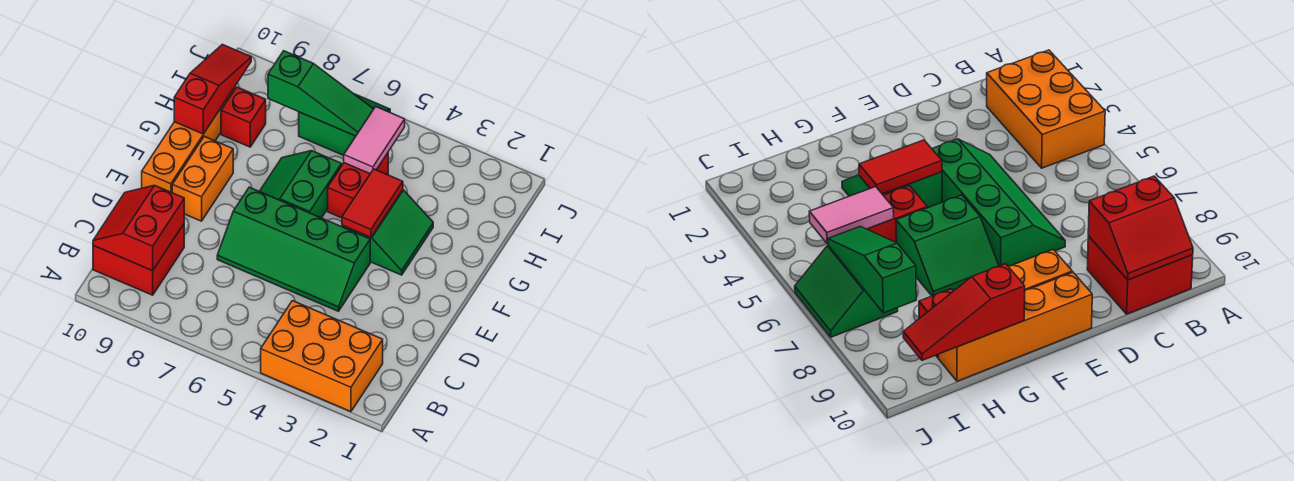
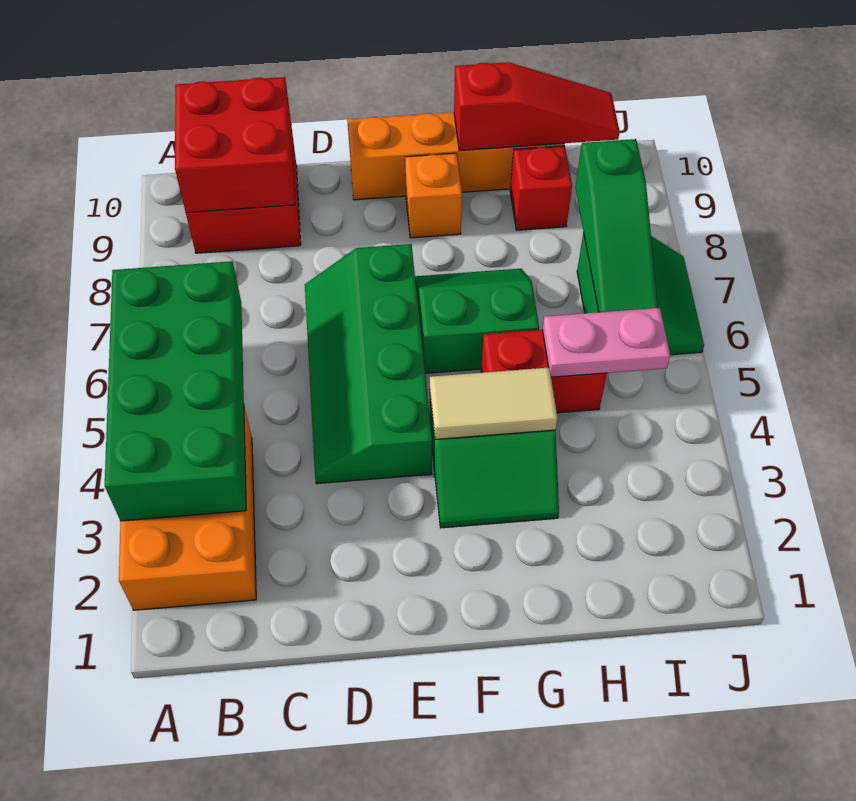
none -> green 2x4 brick [105,261,246,521]
red 2x2 slope [93,185,184,271] -> red 2x2 brick [175,77,295,213]
orange 1x2 brick [172,136,233,221] -> orange 1x1 brick [405,153,462,238]
red 1x2 tile [342,169,403,237] -> tan 1x2 tile [430,368,557,440]
pink 1x2 tile [344,107,405,174] -> pink 1x2 plate [542,308,670,377]

